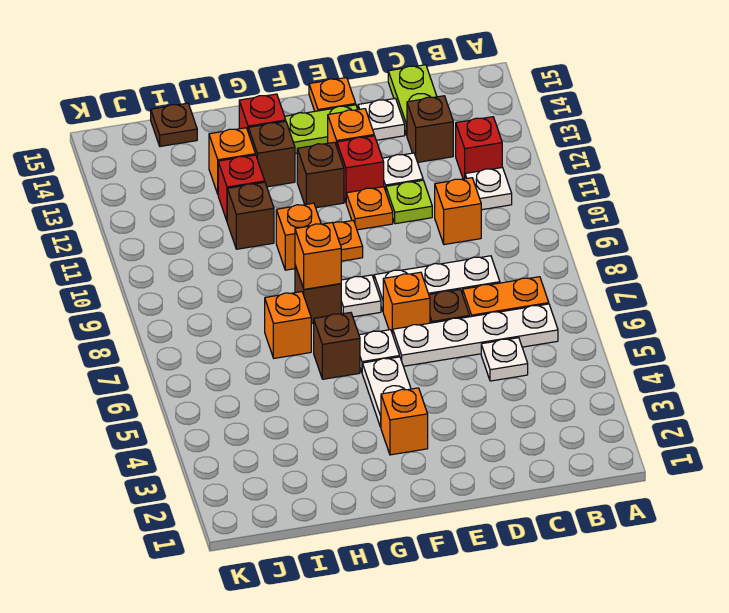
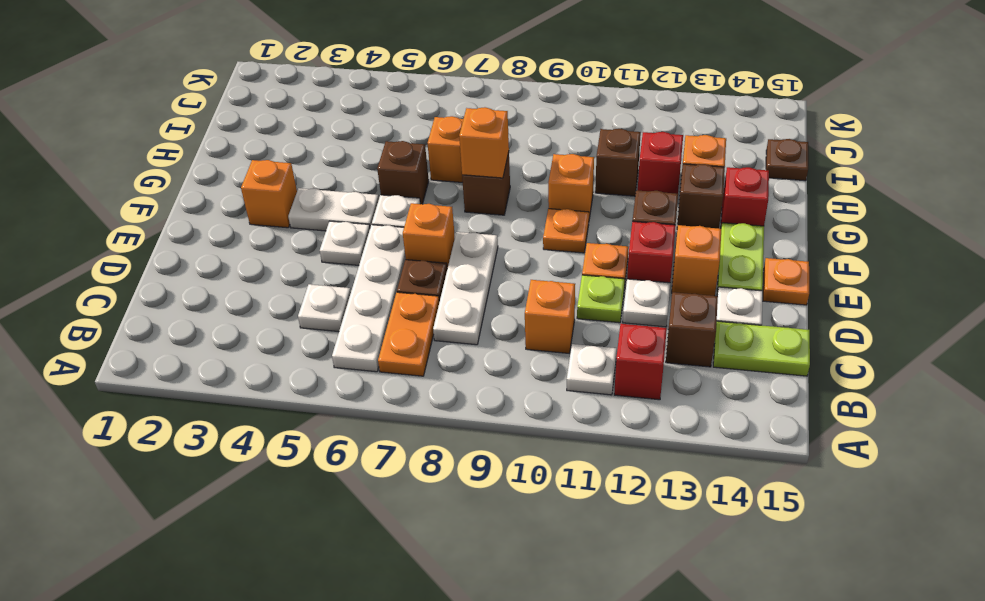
white 1x1 plate [341,275,381,317] -> white 1x1 plate moved to [320,221,370,265]

